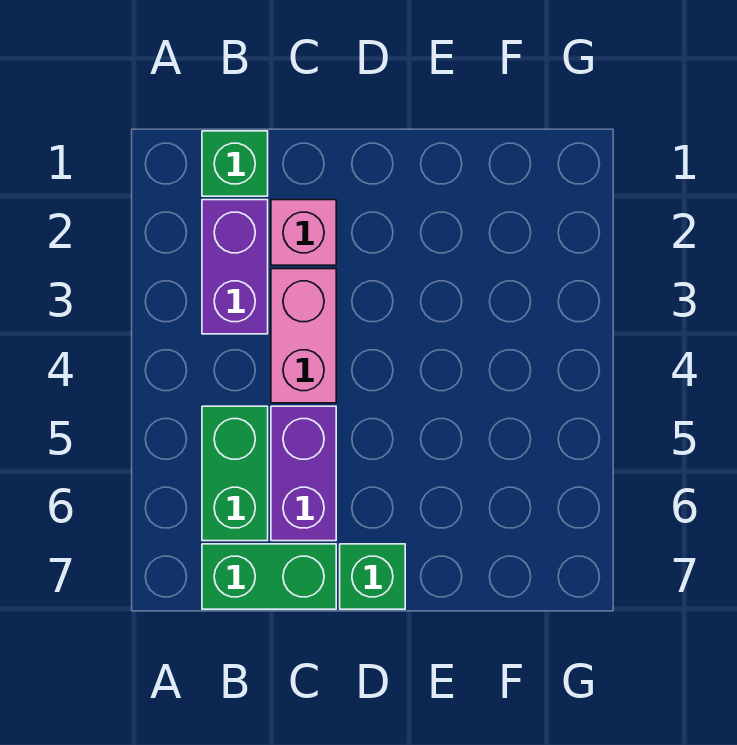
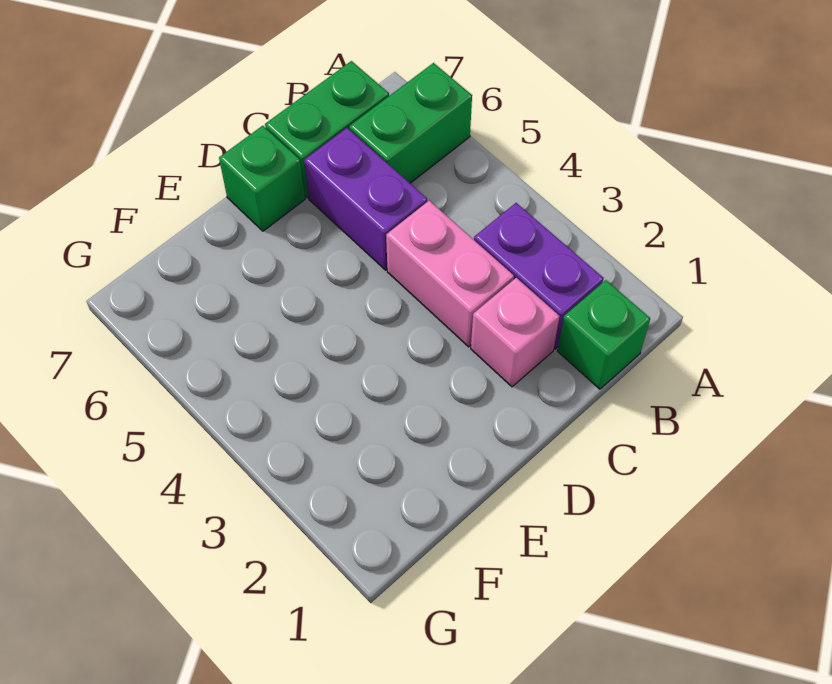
green 1x2 brick [202,406,268,541] -> green 1x2 brick turned to [349,63,472,183]

